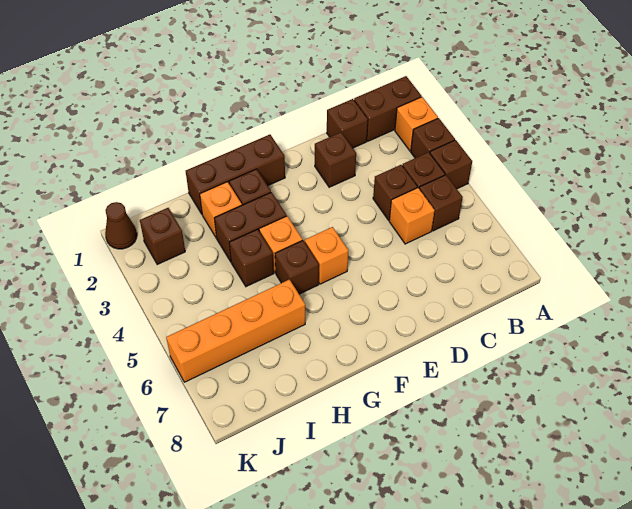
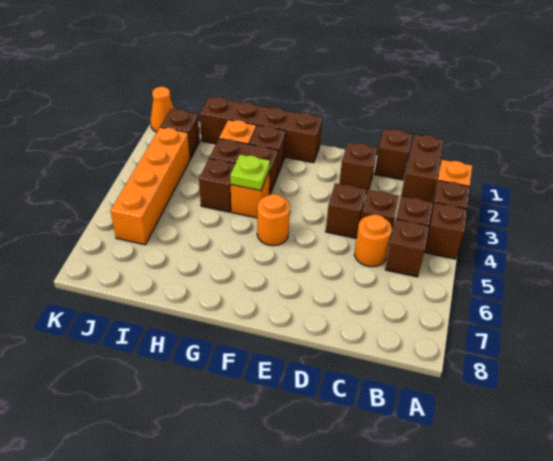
brown 1x2 brick [354,76,422,141] -> brown 1x2 brick turned to [401,134,443,202]
orange 1x1 brick [389,188,435,244] -> orange 1x1 round brick [354,215,392,267]
brown 1x3 brick [186,135,285,214] -> brown 1x4 brick [200,97,322,163]
orange 1x1 brick [305,227,348,284] -> orange 1x1 round brick [257,194,290,246]
none -> lime 1x1 plate [230,155,270,191]
brown 1x1 brick [275,241,319,294] -> brown 1x1 brick moved to [326,183,366,238]
orange 1x4 brick [166,280,305,382] -> orange 1x4 brick turned to [110,127,190,245]
brown 1x1 cone [105,202,137,249] -> orange 1x1 cone [150,87,174,132]

